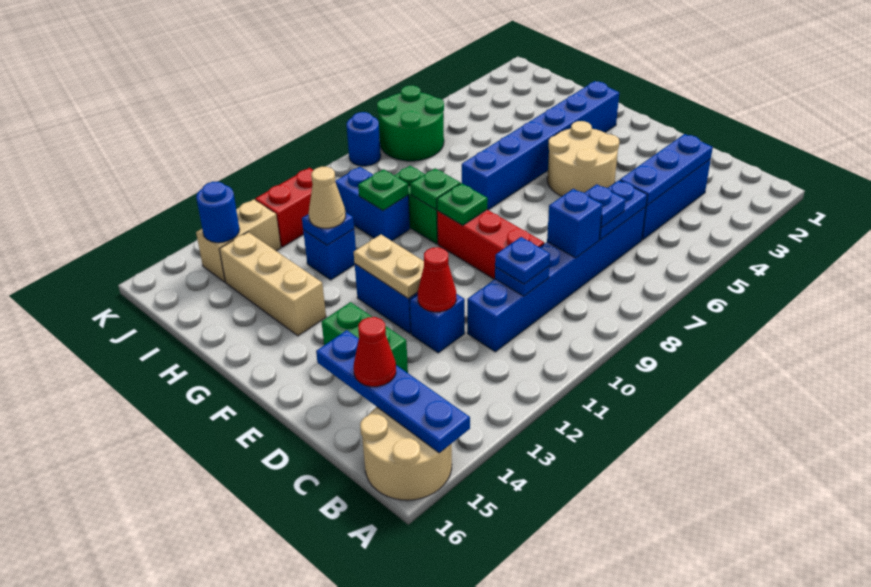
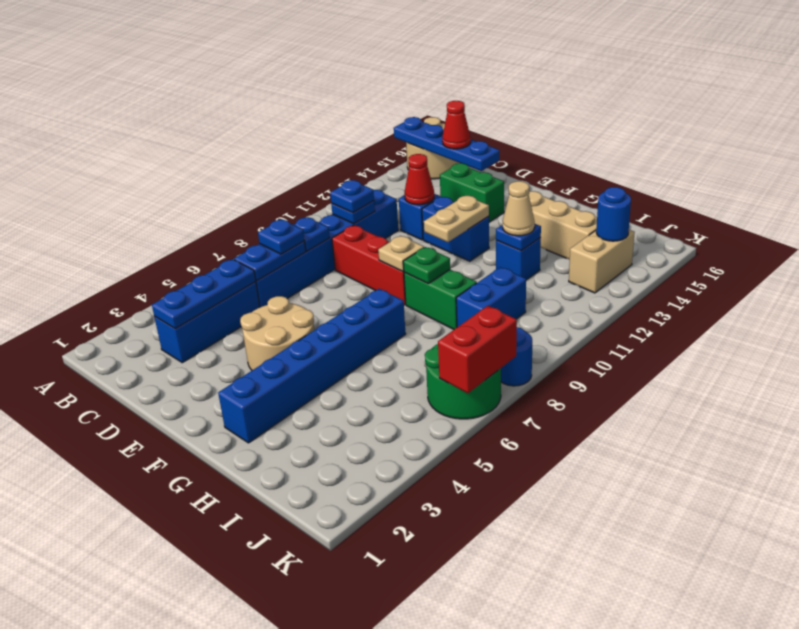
blue 1x1 brick [547,189,603,258] -> blue 1x1 plate [294,217,330,251]
tan 1x2 plate [354,234,424,299] -> tan 1x2 plate turned to [424,196,489,242]
green 1x1 plate [437,183,488,225] -> tan 1x1 plate [378,236,424,271]
blue 1x2 brick [335,167,410,241] -> blue 1x2 brick turned to [456,267,526,327]
green 1x1 plate [358,169,408,211] -> none
red 1x2 brick [255,168,313,247] -> red 1x2 brick moved to [438,306,517,393]

